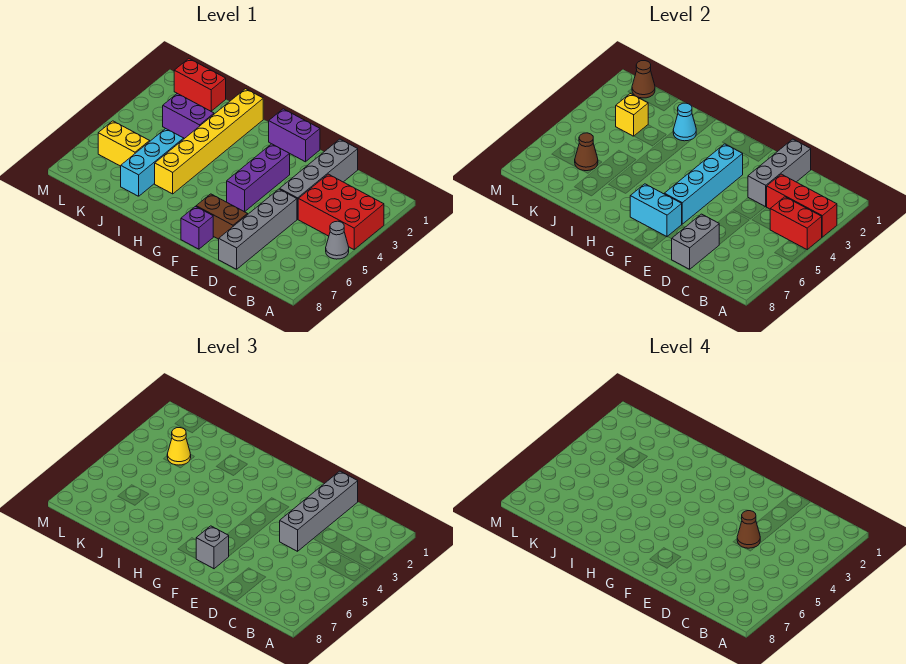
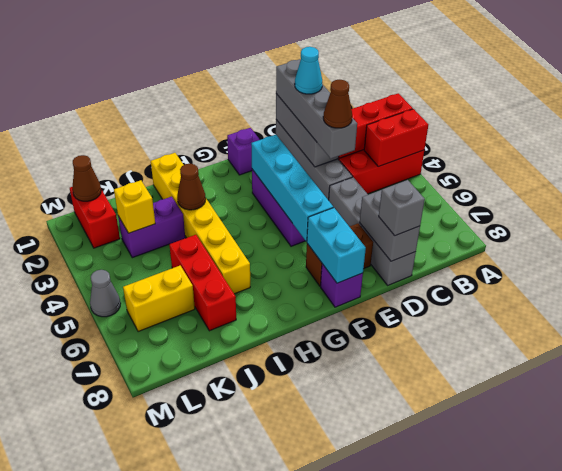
grey 1x1 cone [326,221,349,259] -> grey 1x1 cone moved to [90,270,121,317]
purple 1x2 brick [269,109,320,162] -> purple 1x1 brick [227,128,260,175]
cyan 1x2 brick [630,184,682,237] -> cyan 1x2 brick turned to [307,208,366,283]
grey 1x1 brick [196,526,229,569] -> grey 1x1 brick moved to [379,180,425,236]
cyan 1x1 cone [673,103,696,141] -> cyan 1x1 cone moved to [295,47,322,94]
cyan 1x3 brick [121,129,184,196] -> red 1x3 brick [169,235,236,331]
red 1x2 brick [174,59,226,111] -> red 1x2 brick turned to [70,187,120,248]
yellow 1x1 cone [167,428,191,465] -> none
brown 1x1 cone [575,133,598,171] -> brown 1x1 cone moved to [177,164,206,210]

